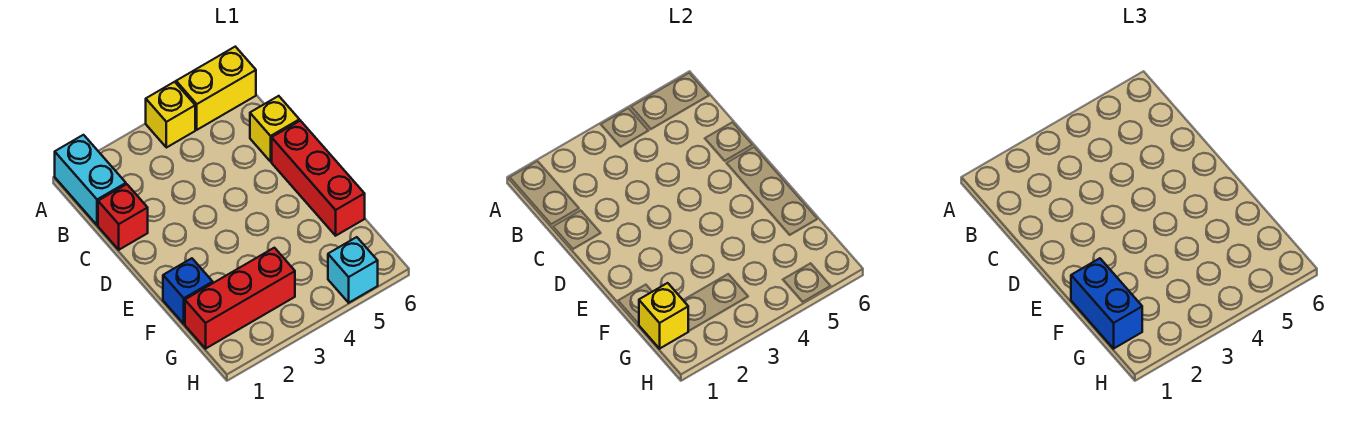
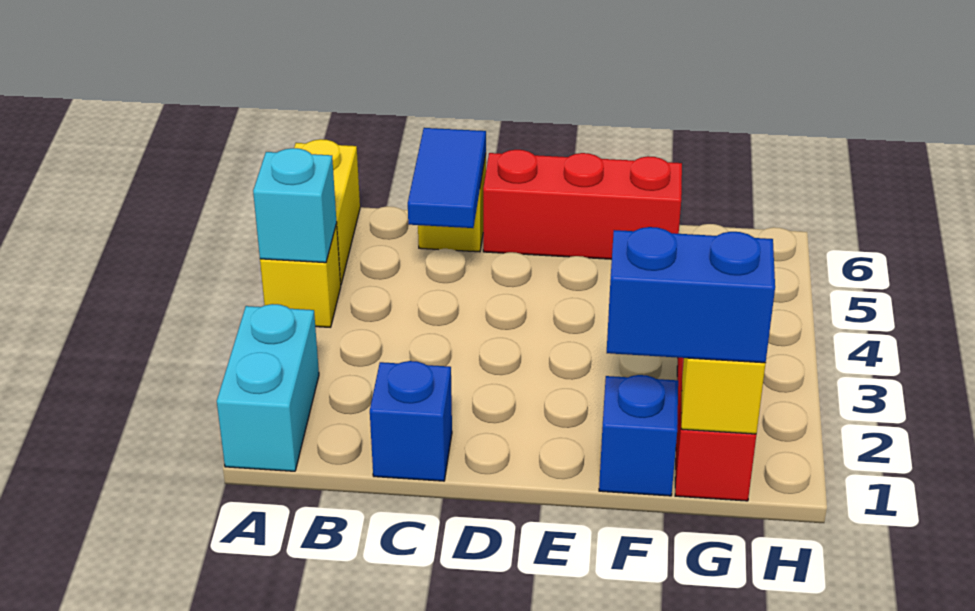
cyan 1x2 brick [55,135,126,225] -> cyan 1x2 brick turned to [217,304,319,471]
red 1x1 brick [98,184,148,250] -> blue 1x1 brick [370,361,452,481]
none -> blue 1x2 tile [408,128,486,228]
cyan 1x1 brick [328,237,378,303] -> cyan 1x1 brick moved to [253,148,337,263]

